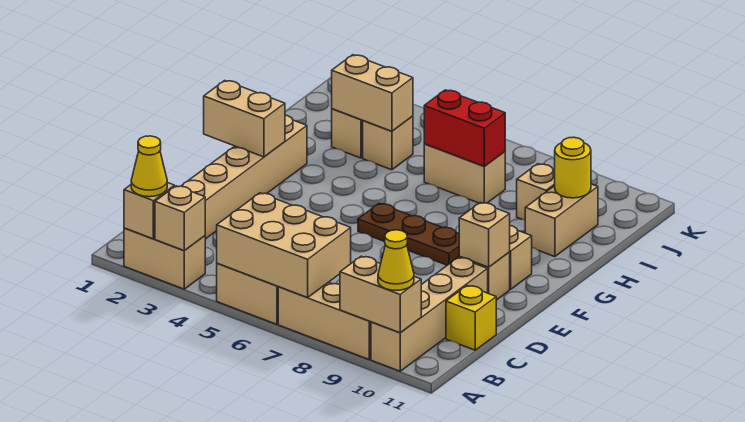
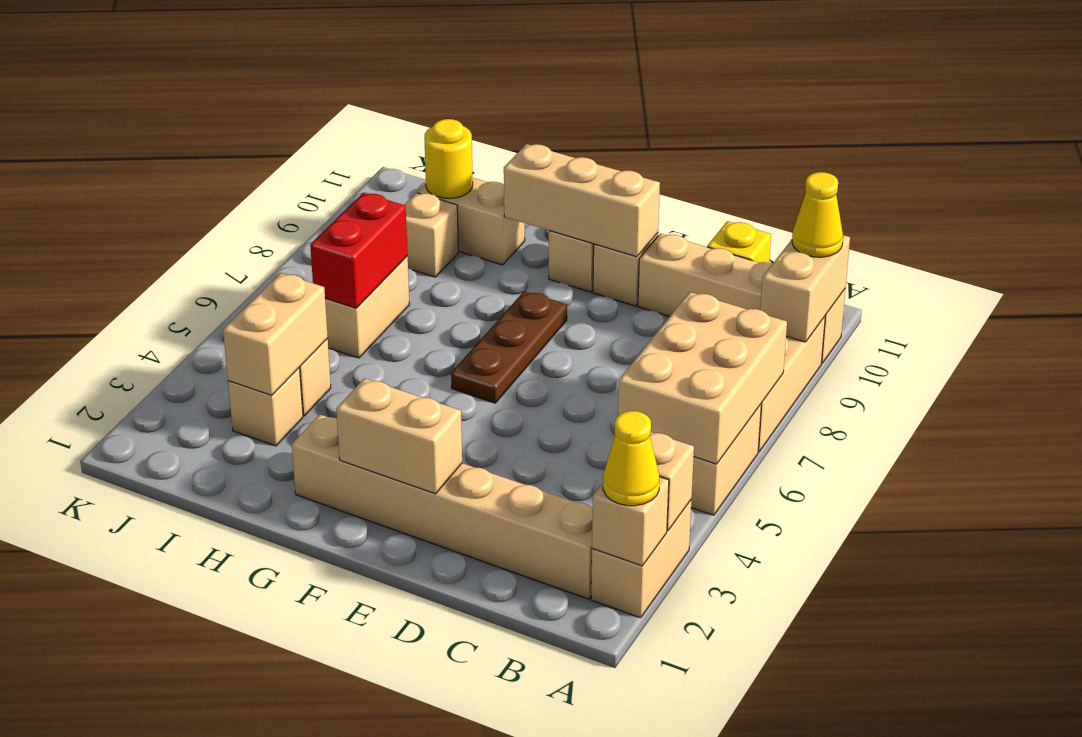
tan 1x1 brick [459,202,510,267] -> tan 1x3 brick [504,144,660,257]
tan 1x2 brick [204,81,285,157] -> tan 1x2 brick turned to [336,378,462,494]

